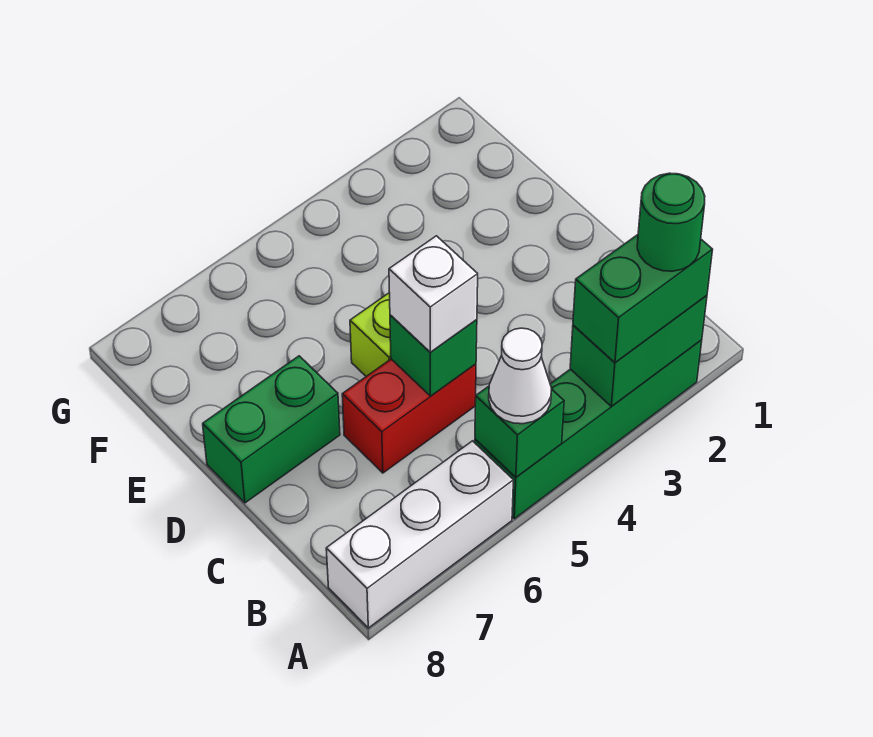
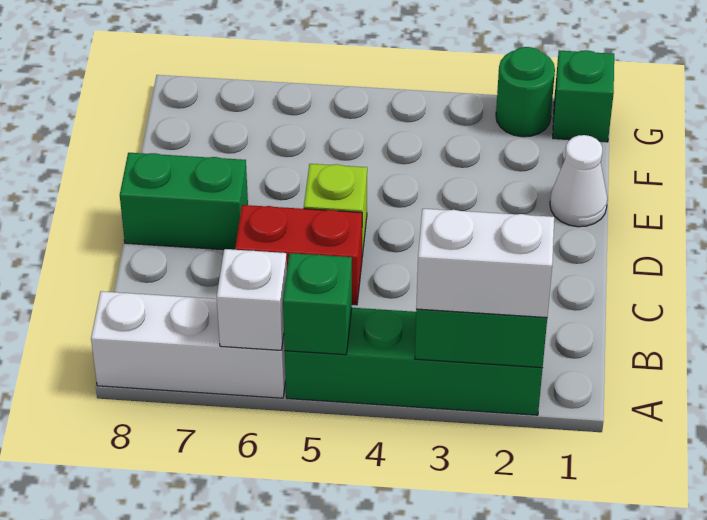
green 1x2 brick [573,235,713,363] -> white 1x2 brick [416,209,554,318]
green 1x1 round brick [637,173,705,271] -> green 1x1 round brick moved to [496,47,555,137]
white 1x1 cone [489,328,551,424] -> white 1x1 cone moved to [550,135,608,227]
green 1x1 brick [390,315,477,396] -> green 1x1 brick moved to [553,50,614,142]
white 1x1 brick [389,236,478,352] -> white 1x1 brick moved to [217,249,287,350]

